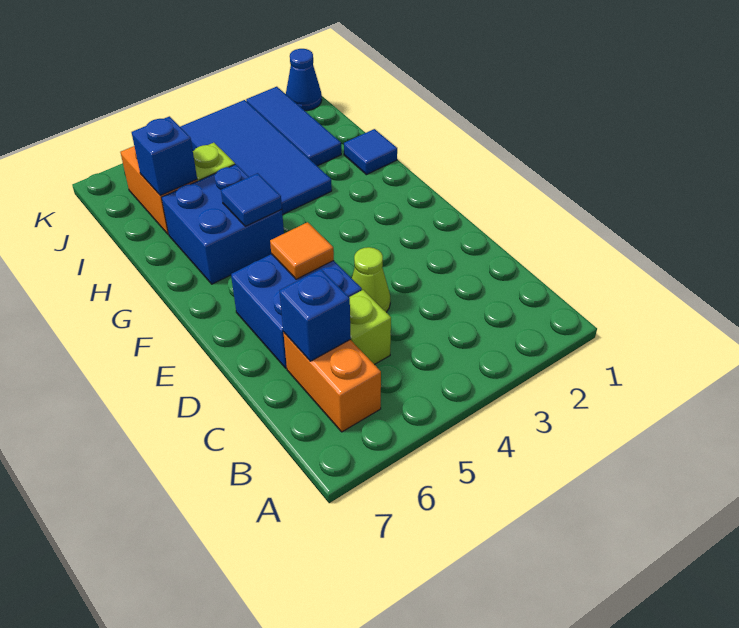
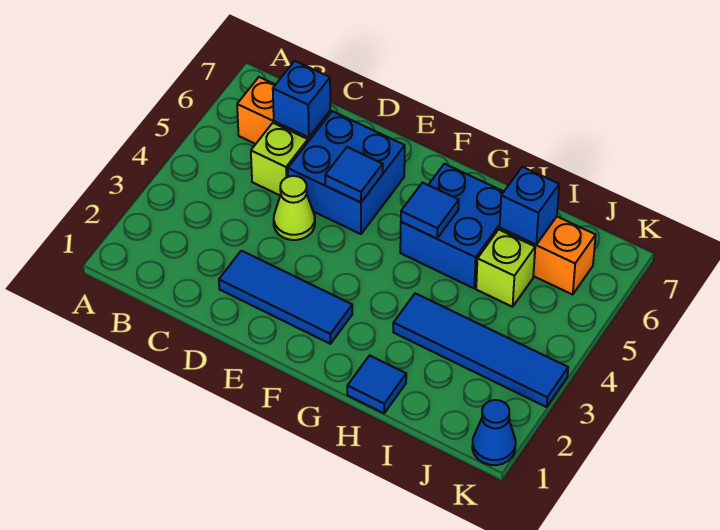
orange 1x1 tile [270,222,334,279] -> blue 1x1 tile [325,147,383,202]
blue 2x4 tile [180,100,332,215] -> blue 1x4 tile [393,293,568,407]
blue 1x3 tile [246,87,341,166] -> blue 1x3 tile moved to [219,251,352,344]

